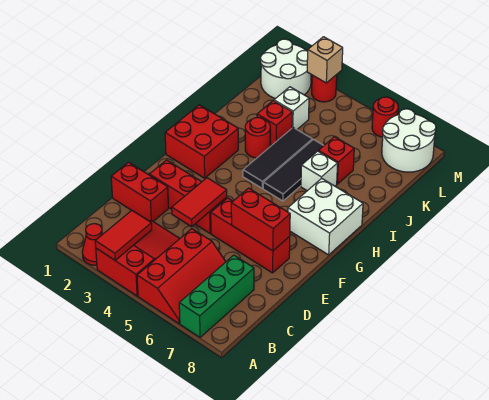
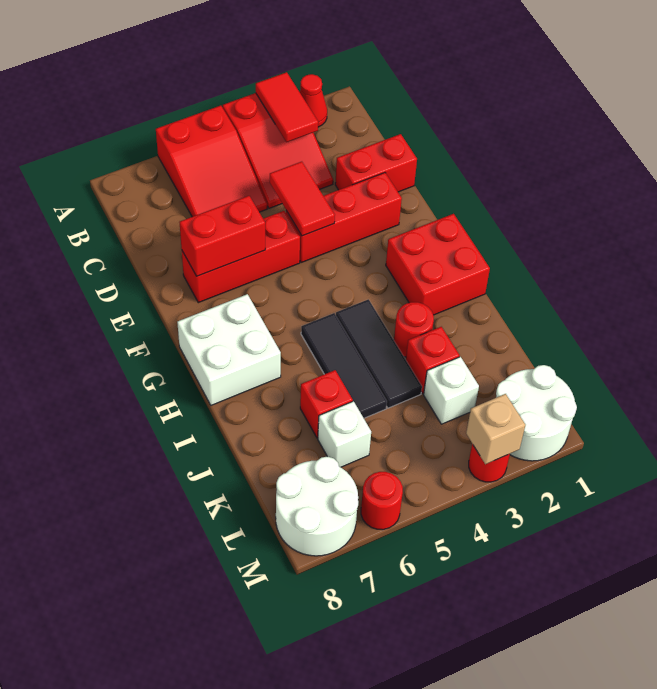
red 2x3 slope [137,229,226,324] -> red 2x3 slope turned to [156,106,267,217]
green 1x3 brick [179,255,254,337] -> none
white 1x1 brick [301,151,338,191] -> white 1x1 brick moved to [318,401,371,467]

